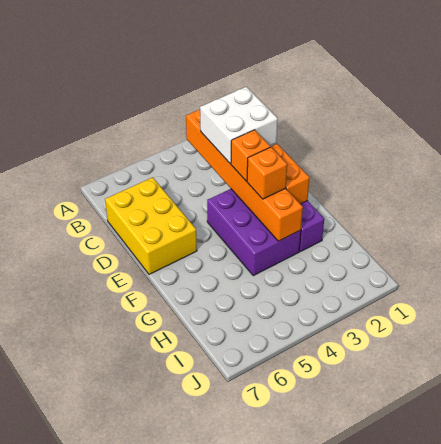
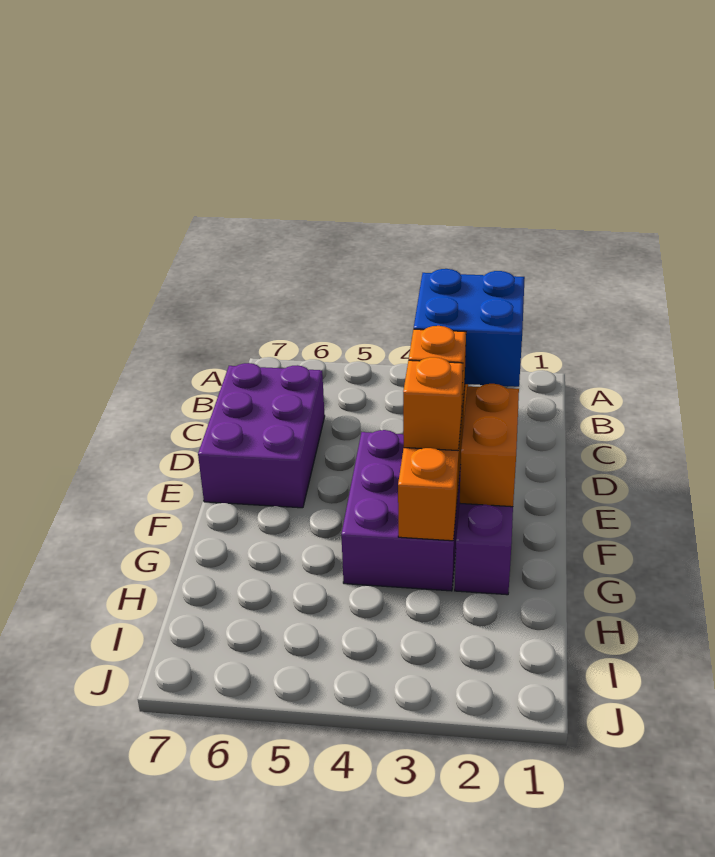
white 2x2 brick [200,87,278,164] -> blue 2x2 brick [414,269,525,387]
yellow 2x3 brick [105,177,197,274] -> purple 2x3 brick [198,363,325,508]

